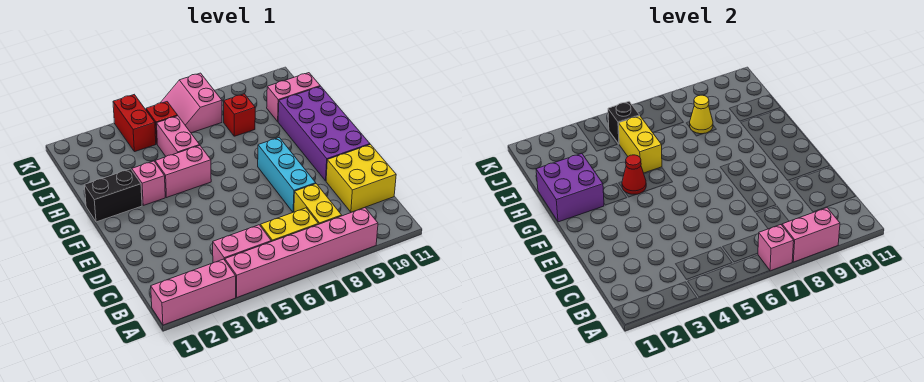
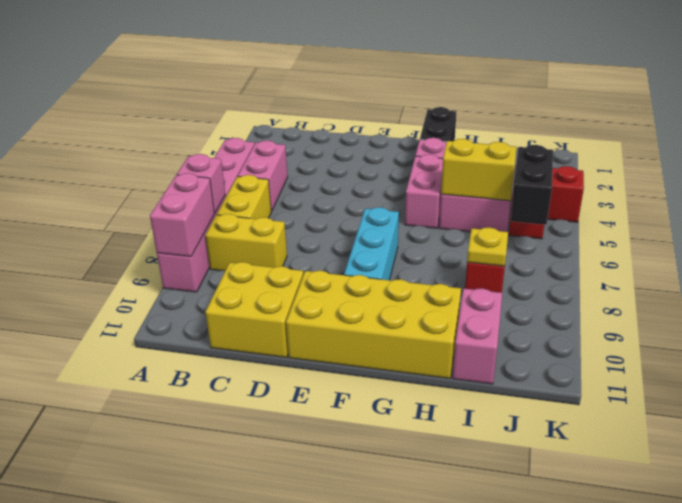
pink 1x3 brick [151,259,236,325] -> none
cyan 1x3 brick [258,138,316,212] -> cyan 1x3 brick turned to [344,207,399,280]
purple 2x4 brick [278,86,370,181] -> yellow 2x4 brick [286,271,461,379]
purple 2x2 brick [536,153,604,222] -> none
red 1x1 cone [622,155,646,194] -> none
yellow 1x1 cone [690,95,713,134] -> yellow 1x1 plate [467,227,508,266]
black 1x1 brick [608,102,640,144] -> black 1x2 brick [511,145,553,225]
pink 2x2 slope [161,73,222,133] -> none

